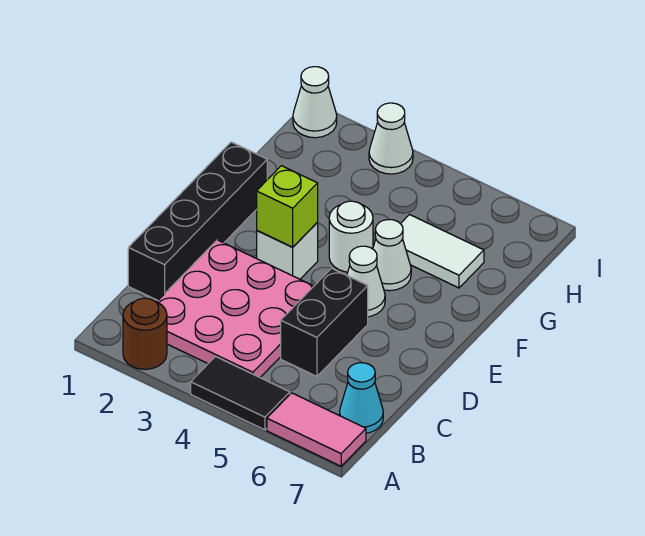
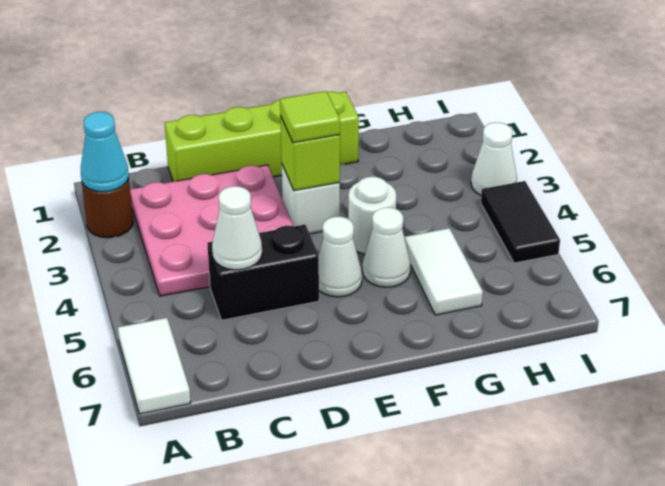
black 1x2 tile [191,357,290,430] -> black 1x2 tile moved to [481,181,560,263]
pink 1x2 tile [267,393,366,466] -> white 1x2 tile [118,318,191,414]
cyan 1x1 cone [340,363,383,433] -> cyan 1x1 cone moved to [81,112,129,192]
black 1x4 brick [128,142,267,300] -> lime 1x4 brick [165,92,359,182]
none -> lime 1x1 tile [280,91,340,143]
white 1x1 cone [293,67,337,138] -> white 1x1 cone moved to [212,186,262,270]

